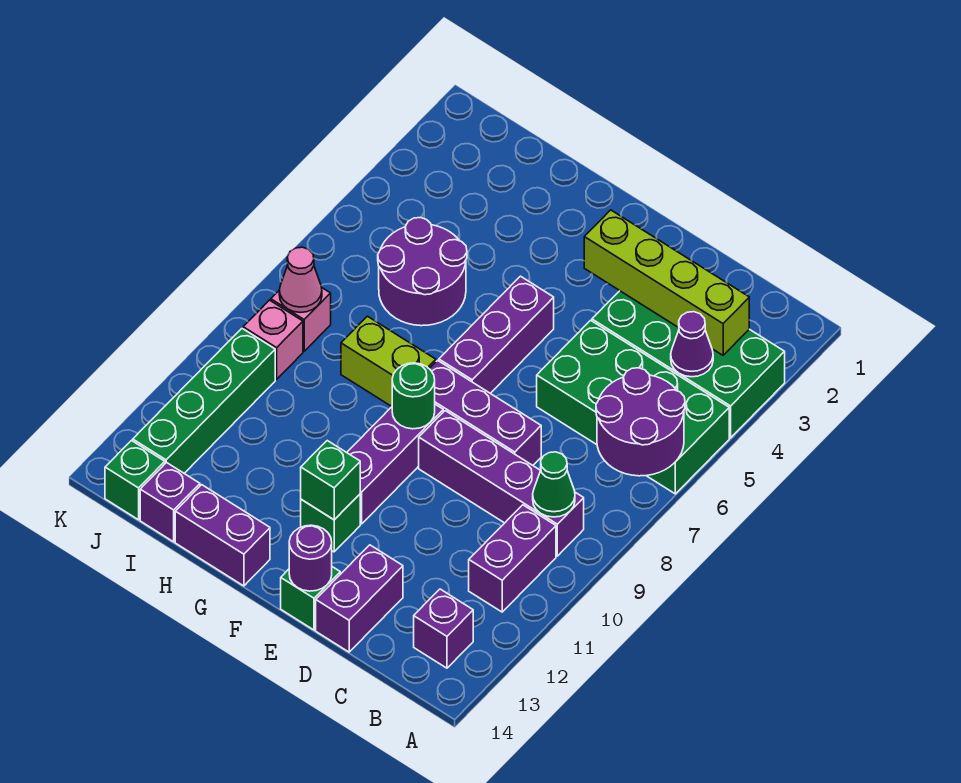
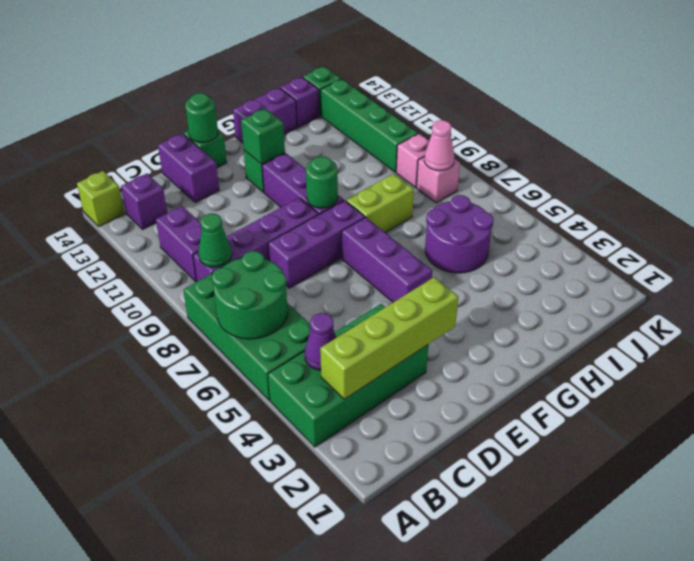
green 2x4 brick [537,320,729,494] -> green 2x4 brick turned to [183,274,311,400]
purple 2x2 round brick [596,368,685,476] -> green 2x2 round brick [212,251,287,339]
none -> lime 1x1 brick [77,171,124,226]
purple 1x1 round brick [289,525,332,591] -> green 1x1 round brick [185,93,218,143]

